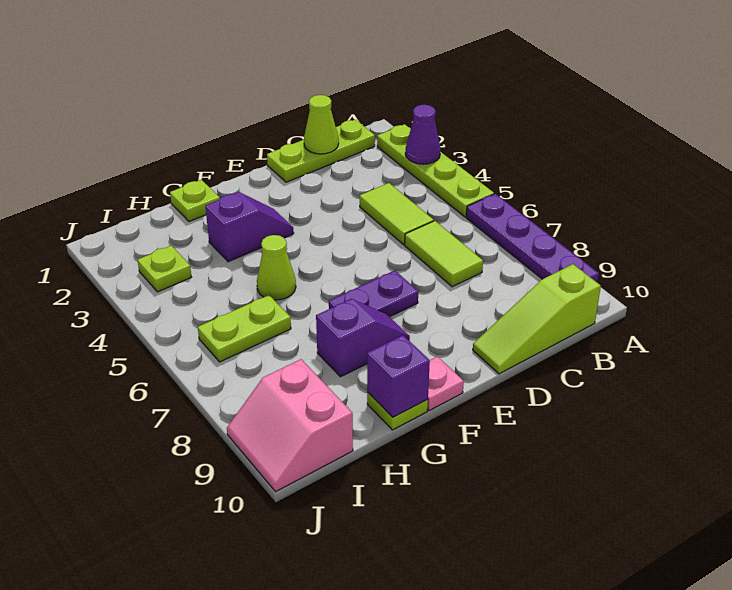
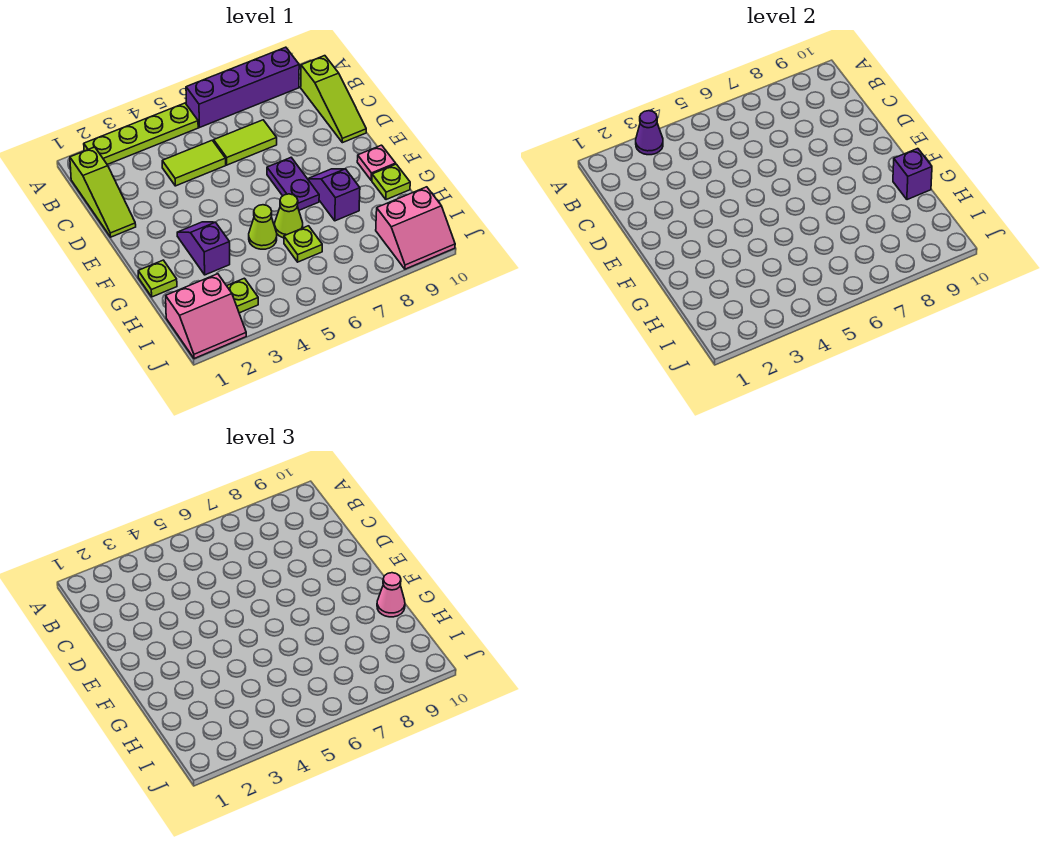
purple 1x4 plate [466,194,599,282] -> purple 1x4 brick [186,47,299,128]
lime 1x3 plate [267,120,375,182] -> lime 1x3 slope [70,147,136,237]
lime 1x1 cone [304,95,339,154] -> lime 1x1 cone moved to [275,194,303,238]
none -> pink 1x1 cone [377,573,405,617]
lime 1x2 plate [198,295,291,362] -> lime 1x1 plate [284,226,322,262]
none -> pink 2x2 slope [166,274,246,359]

